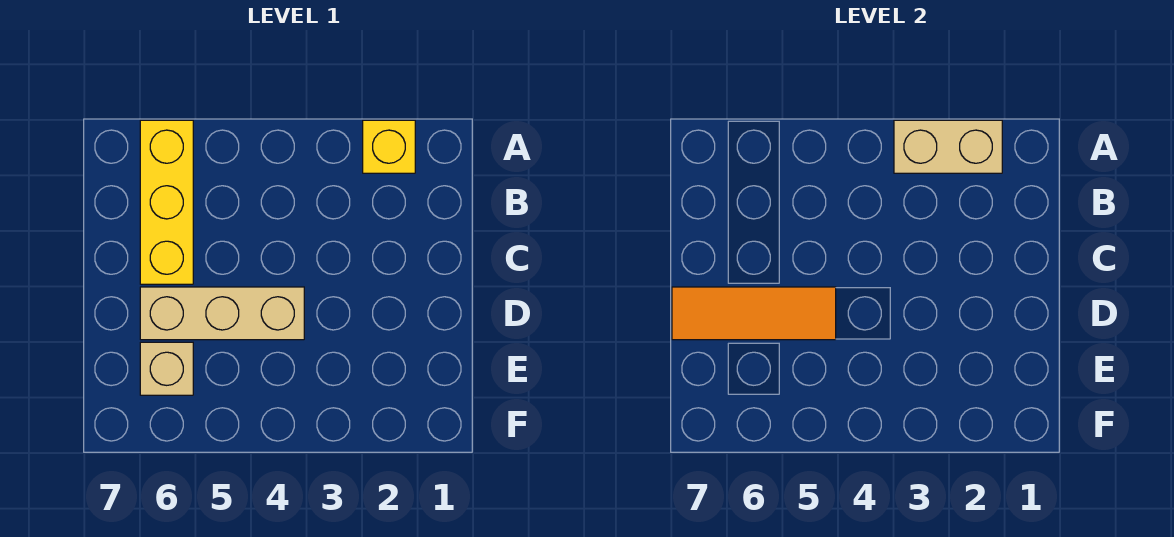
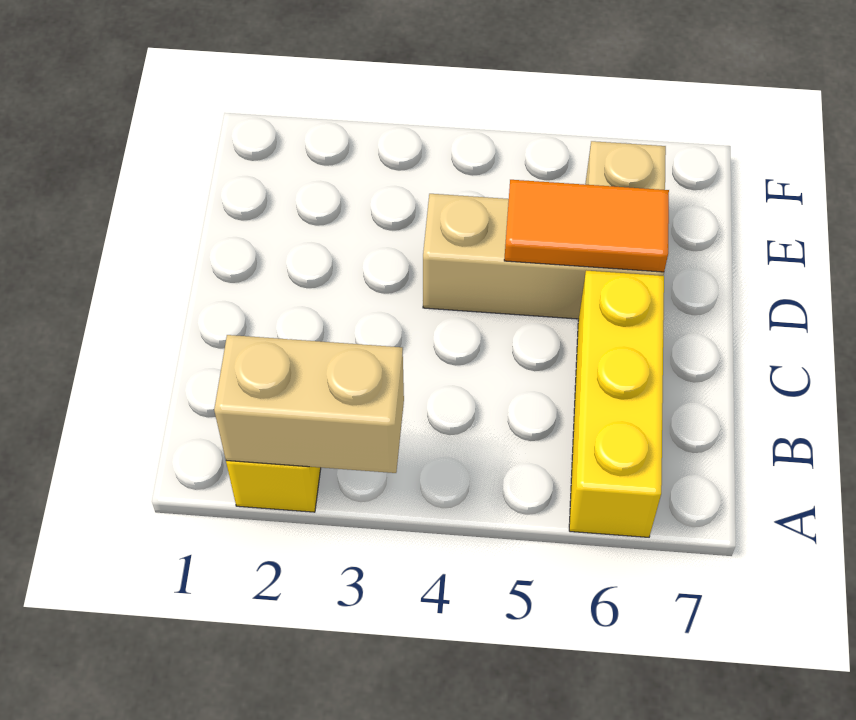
orange 1x3 tile [672,287,836,340] -> orange 1x2 tile [504,180,669,272]

